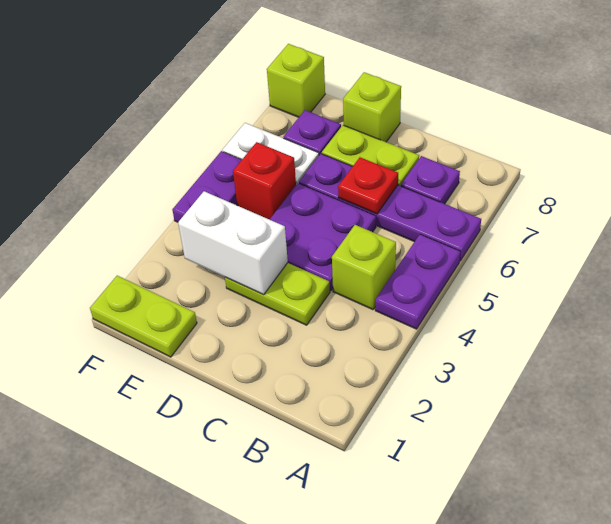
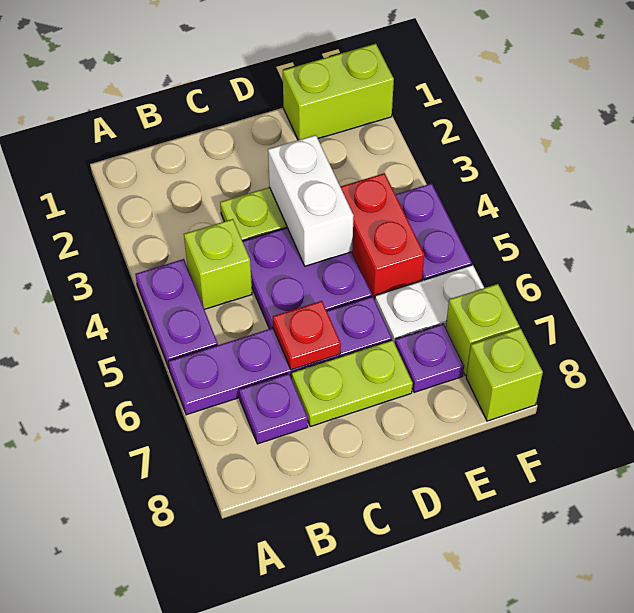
white 1x2 brick [178,191,288,295] -> white 1x2 brick turned to [268,135,354,266]
lime 1x1 brick [343,72,401,142] -> lime 1x1 brick moved to [446,284,520,376]
lime 1x2 plate [90,276,197,357] -> lime 1x2 brick [283,44,394,140]
red 1x1 brick [233,142,296,219] -> red 1x2 brick [340,173,424,300]

